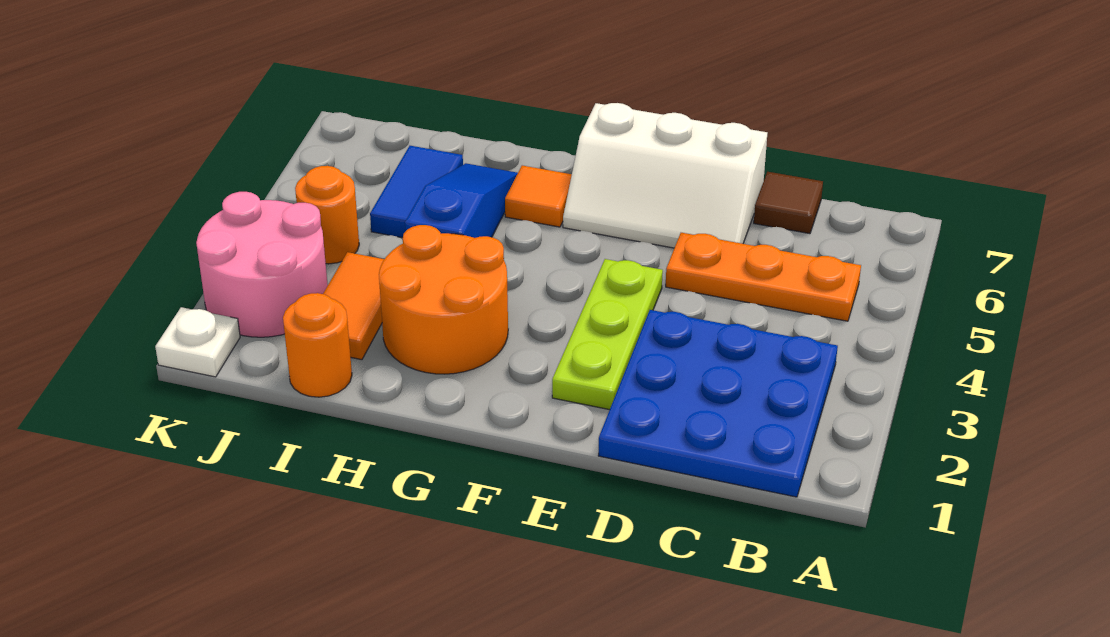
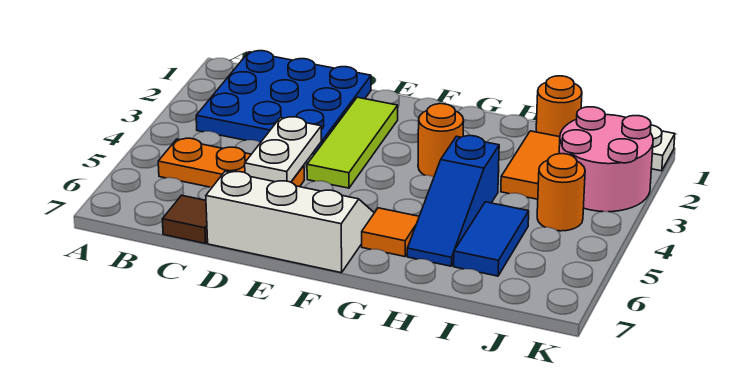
none -> white 1x2 plate [245,117,322,182]
lime 1x3 plate [552,259,663,410] -> lime 1x3 tile [307,97,398,188]
orange 2x2 round brick [379,225,508,374] -> orange 1x1 round brick [418,104,464,177]

